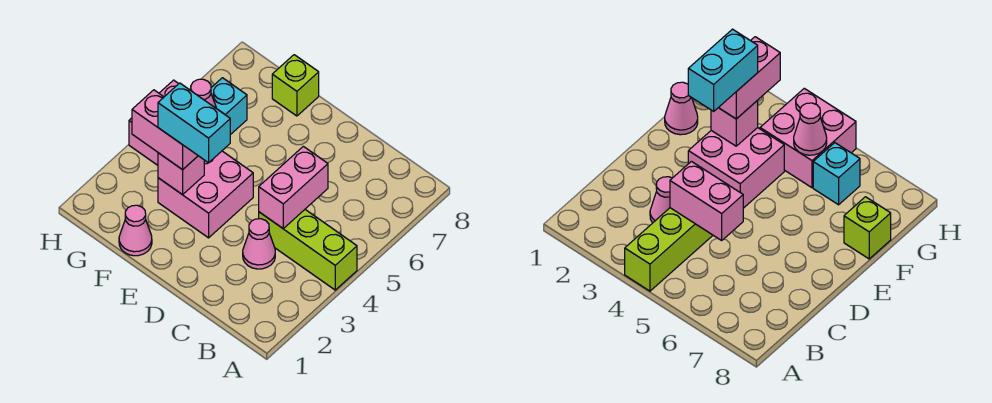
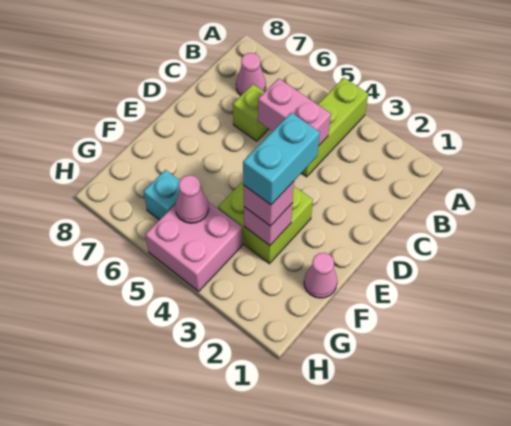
pink 1x1 cone [243,219,275,269] -> pink 1x1 cone moved to [236,53,266,95]
pink 2x2 brick [158,151,253,238] -> lime 2x2 brick [218,182,313,264]
pink 1x2 brick [132,90,198,170] -> pink 1x1 brick [243,181,294,226]
lime 1x1 brick [272,55,319,116] -> lime 1x1 brick moved to [233,84,268,141]

